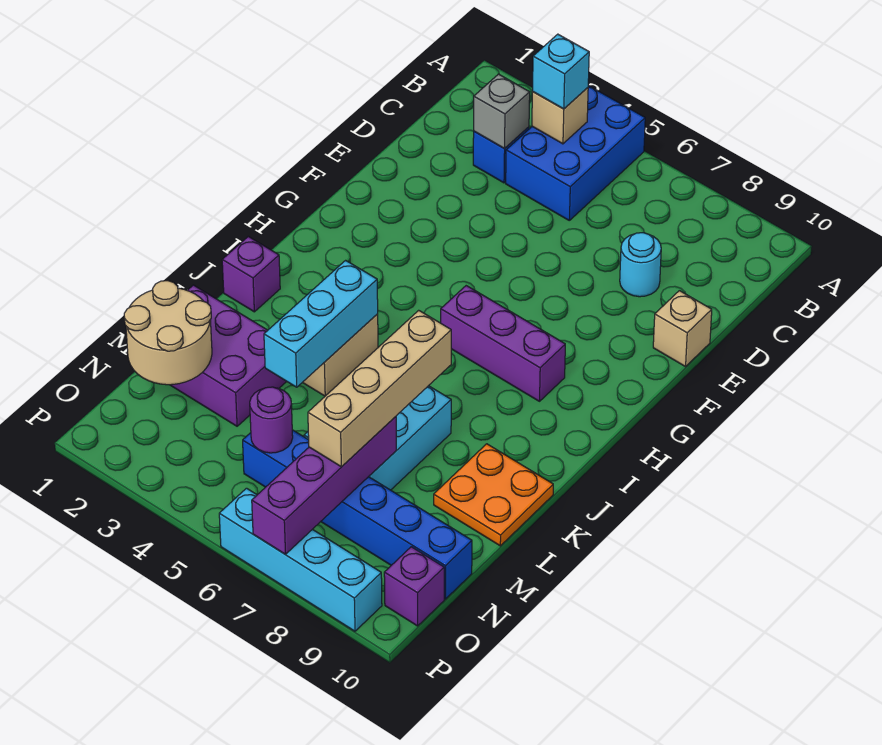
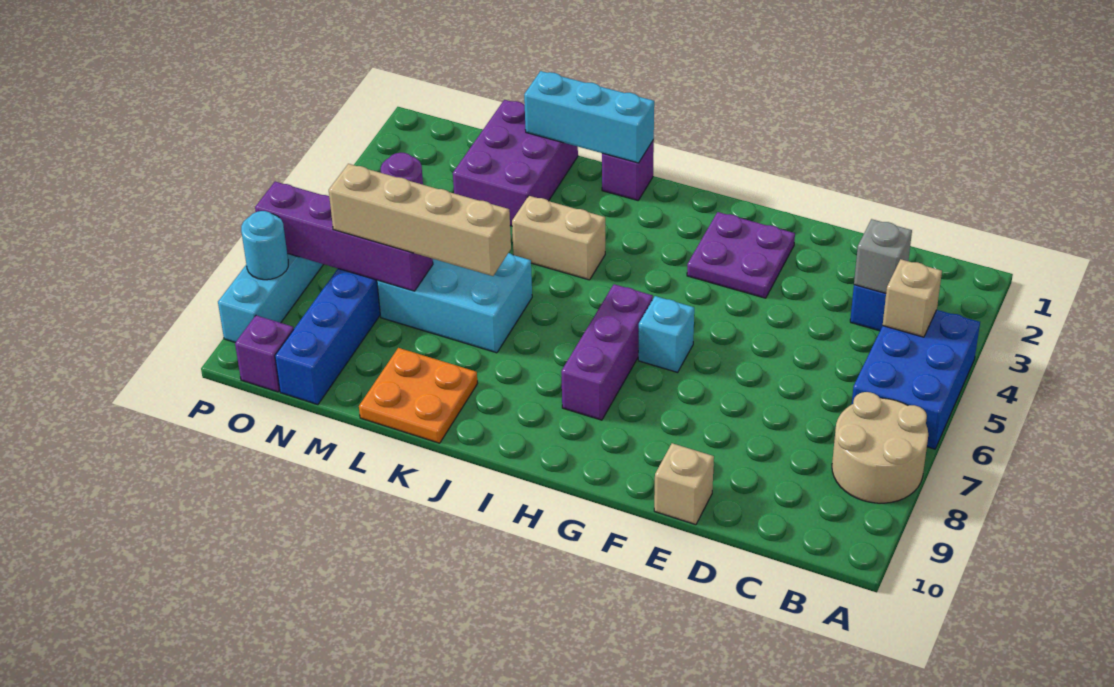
blue 2x3 brick [506,86,645,220] -> blue 2x3 brick turned to [852,310,980,449]
cyan 1x1 brick [532,34,589,109] -> cyan 1x1 brick moved to [638,296,694,372]
cyan 1x1 round brick [620,233,661,297] -> cyan 1x1 round brick moved to [241,211,288,280]
none -> purple 2x2 plate [687,212,795,298]
cyan 1x3 brick [264,260,378,387] -> cyan 1x3 brick moved to [524,71,654,163]
tan 2x2 round brick [124,281,212,385] -> tan 2x2 round brick moved to [832,392,928,503]

